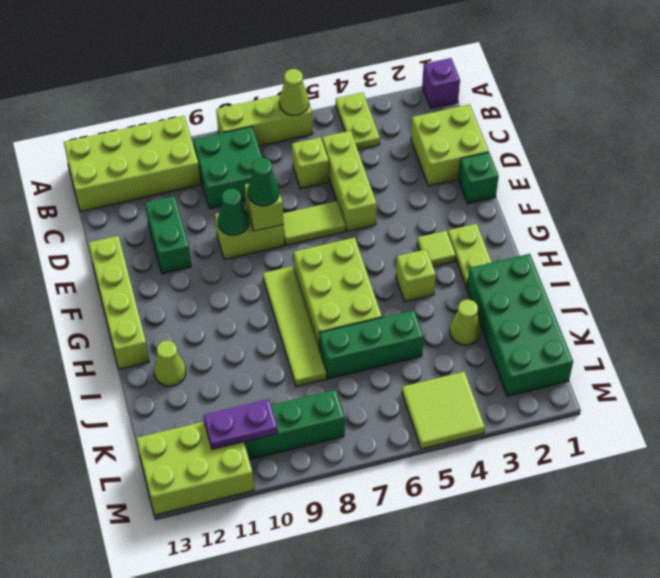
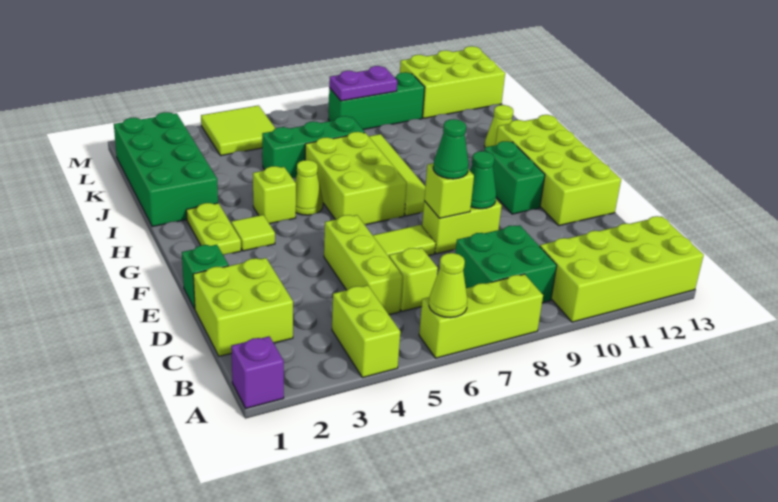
lime 1x2 plate [336,92,380,150] -> lime 1x2 brick [332,285,400,378]
green 1x2 brick [145,196,191,274] -> green 1x2 brick moved to [484,141,545,214]
lime 1x4 brick [89,236,149,369] -> lime 2x4 brick [496,115,621,226]
lime 1x1 cone [450,300,481,345] -> lime 1x1 cone moved to [295,160,323,215]
purple 1x2 plate [203,399,278,449] -> purple 1x2 plate moved to [329,66,397,101]

